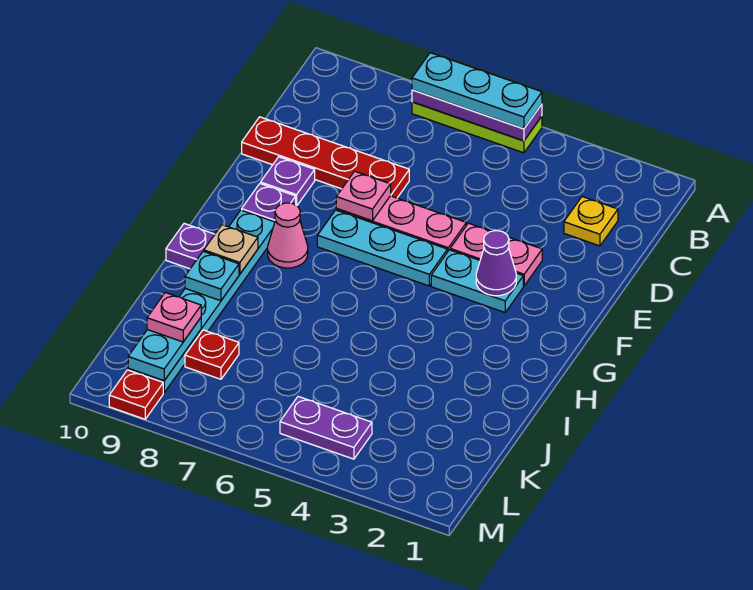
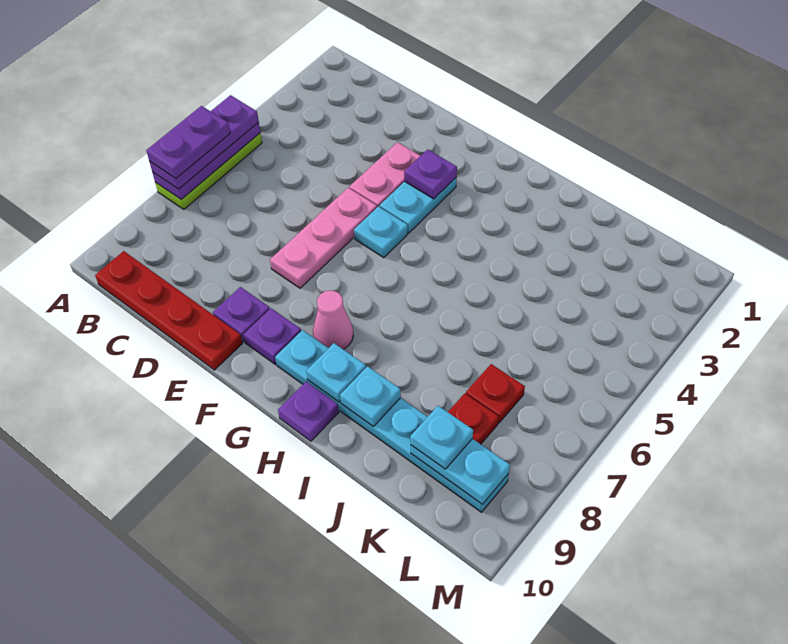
cyan 1x3 plate [412,53,542,129] -> purple 1x3 plate [149,95,259,189]
yellow 1x1 plate [564,197,618,246] -> none
red 1x4 plate [242,117,409,198] -> red 1x4 plate turned to [95,251,242,370]
pink 1x1 plate [336,171,391,221] -> none
purple 1x1 cone [476,231,516,296] -> purple 1x1 plate [404,149,457,199]
cyan 1x3 plate [317,210,447,286] -> cyan 1x1 plate [354,206,408,258]
tan 1x1 plate [204,225,258,274] -> cyan 1x1 plate [306,343,366,402]
pink 1x1 plate [147,293,201,342] -> cyan 1x1 plate [410,406,473,469]
purple 1x2 plate [280,397,372,459] -> purple 1x2 plate moved to [146,106,230,178]
red 1x1 plate [109,370,163,419] -> red 1x1 plate moved to [466,364,525,423]

